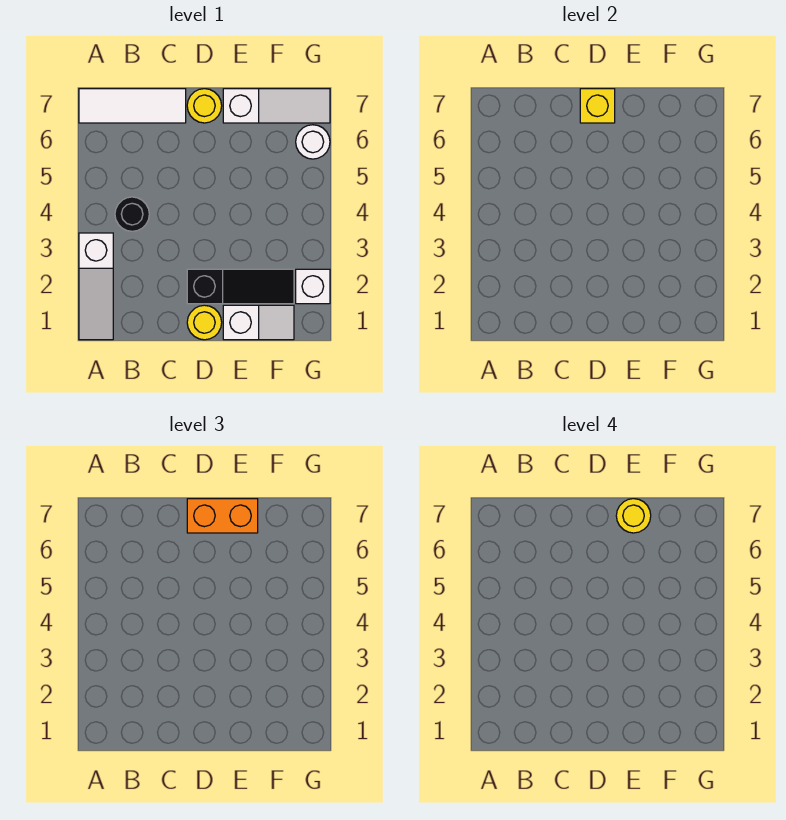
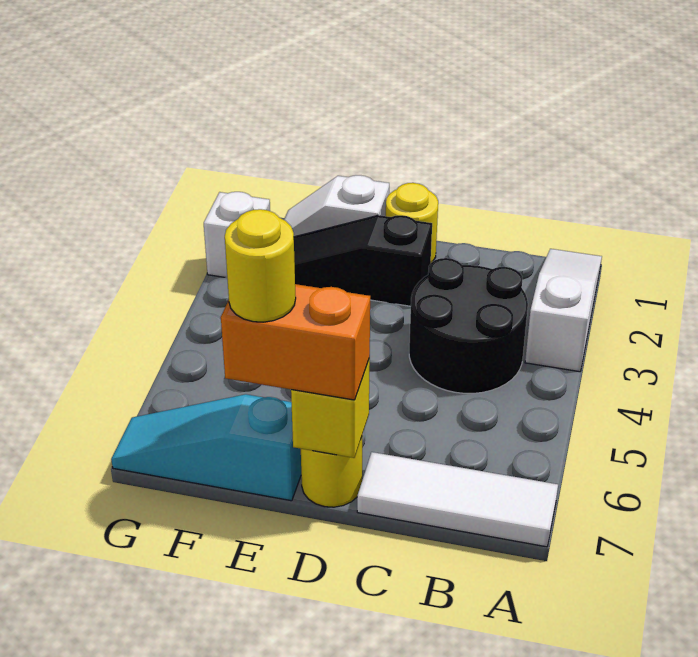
black 1x1 round brick [115,197,149,231] -> black 2x2 round brick [409,258,528,393]
white 1x3 slope [223,89,330,123] -> cyan 1x3 slope [111,394,301,501]
white 1x1 round brick [296,125,330,159] -> none

